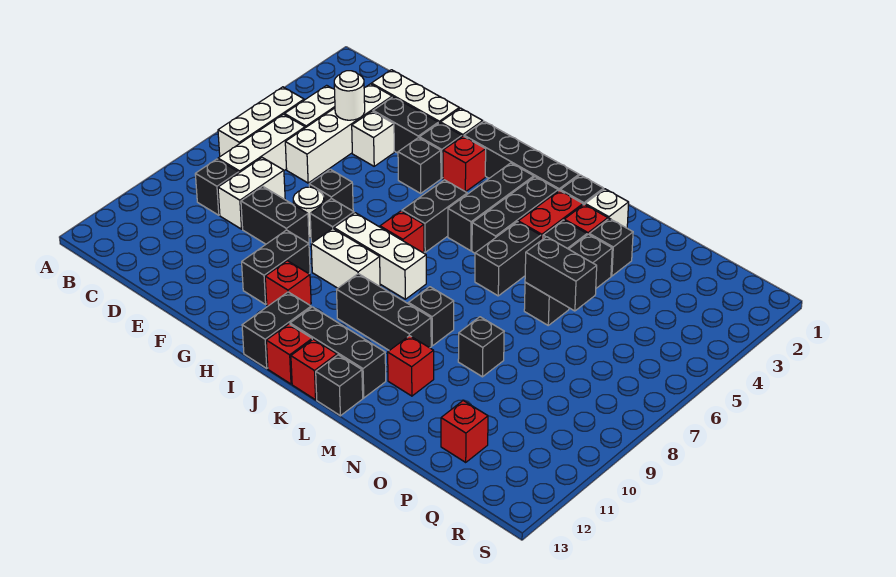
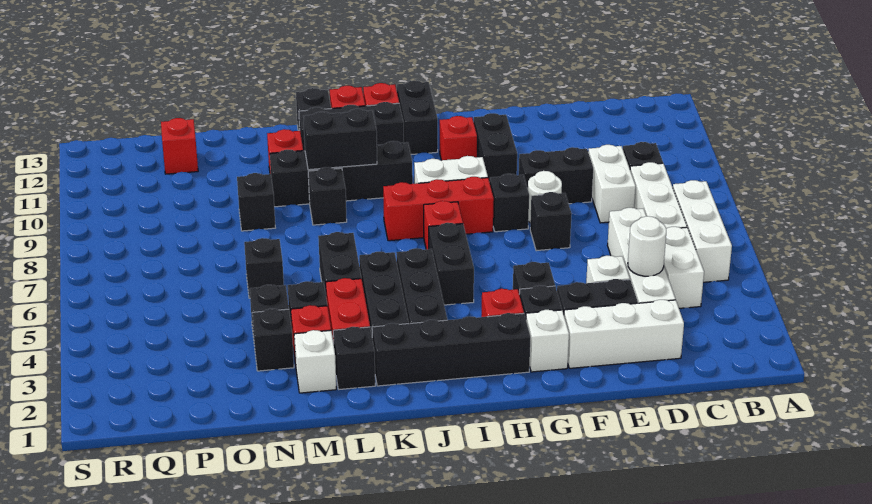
white 1x3 brick [334,213,426,299] -> red 1x3 brick [383,177,494,241]
black 1x3 brick [337,274,431,351] -> black 1x4 brick [270,141,413,207]
black 1x2 brick [525,237,597,311] -> black 1x2 brick moved to [303,109,377,170]

